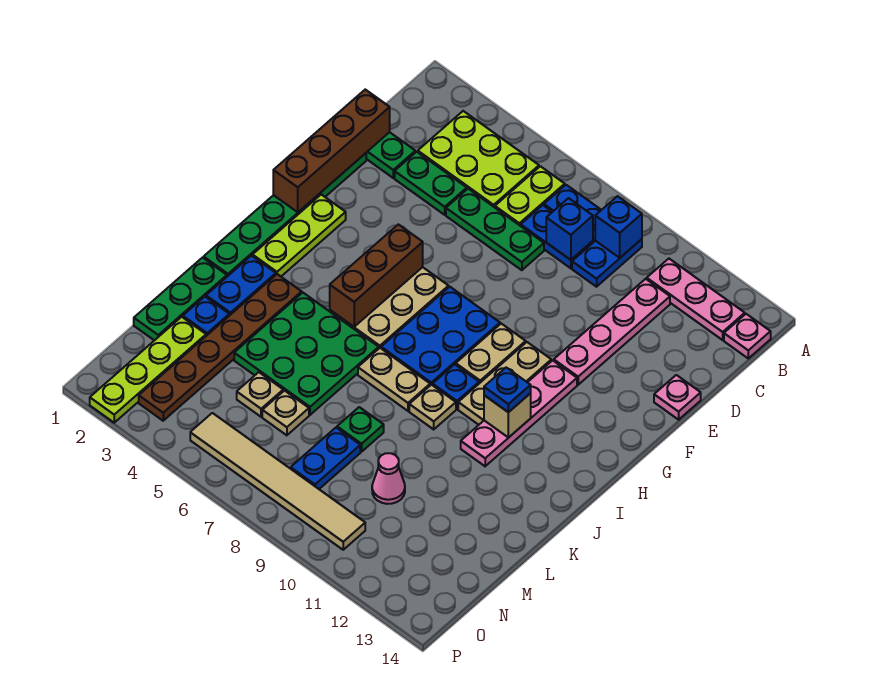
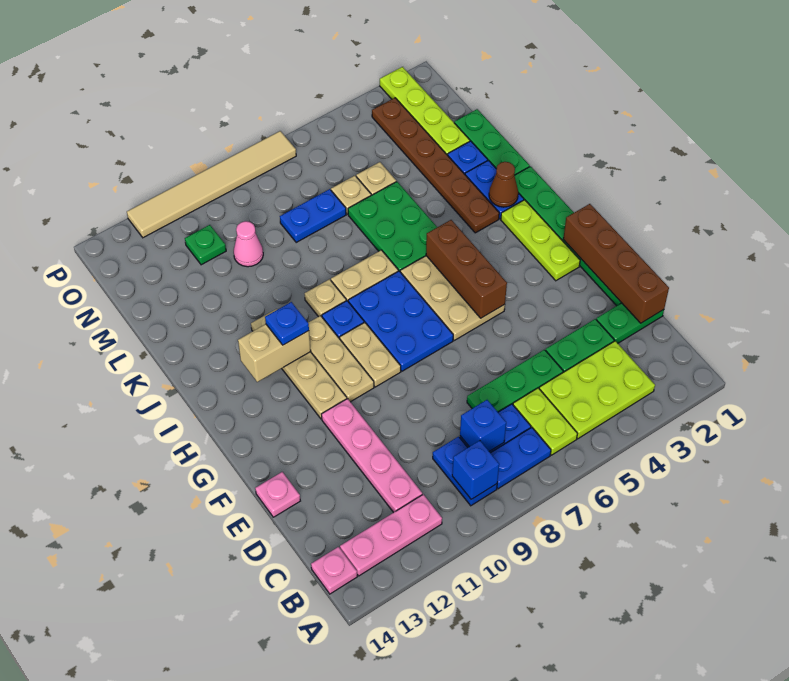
pink 1x4 plate [461,360,577,466] -> tan 1x4 plate [251,309,347,419]
tan 1x1 brick [484,394,531,438] -> tan 1x2 brick [238,324,311,382]
none -> brown 1x1 cone [489,162,518,207]
green 3x3 plate [234,293,379,415] -> green 2x3 plate [348,182,437,271]
green 1x1 plate [337,407,384,452] -> green 1x1 plate moved to [185,225,226,265]
blue 1x2 plate [291,428,360,489] -> blue 1x2 plate turned to [280,189,346,242]
tan 1x6 tile [190,413,365,550] -> tan 1x6 tile moved to [127,131,296,238]

